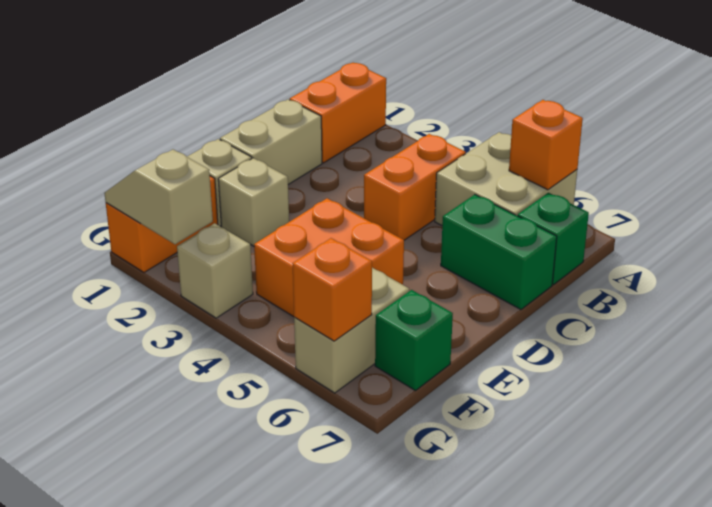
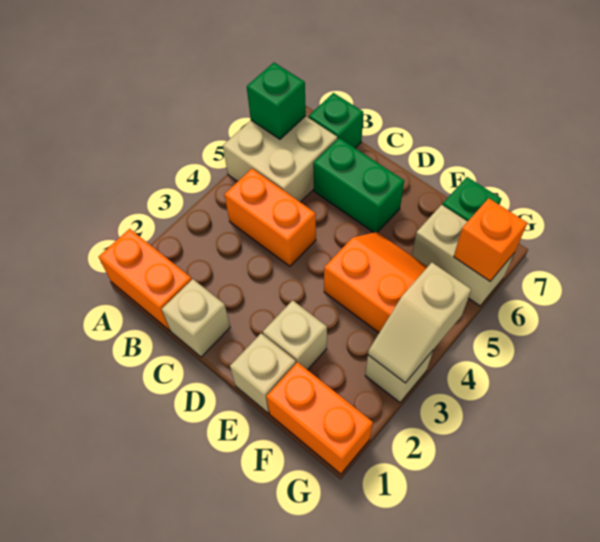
orange 1x1 brick [509,100,583,190] -> green 1x1 brick [247,63,306,139]
tan 1x2 brick [220,99,322,184] -> tan 1x1 brick [162,279,230,357]
green 1x2 brick [441,195,557,310] -> green 1x2 brick turned to [313,138,404,233]
orange 2x2 brick [254,198,404,317] -> orange 2x2 slope [324,232,427,333]
tan 1x2 slope [104,149,213,244] -> tan 1x2 slope moved to [368,263,471,383]

